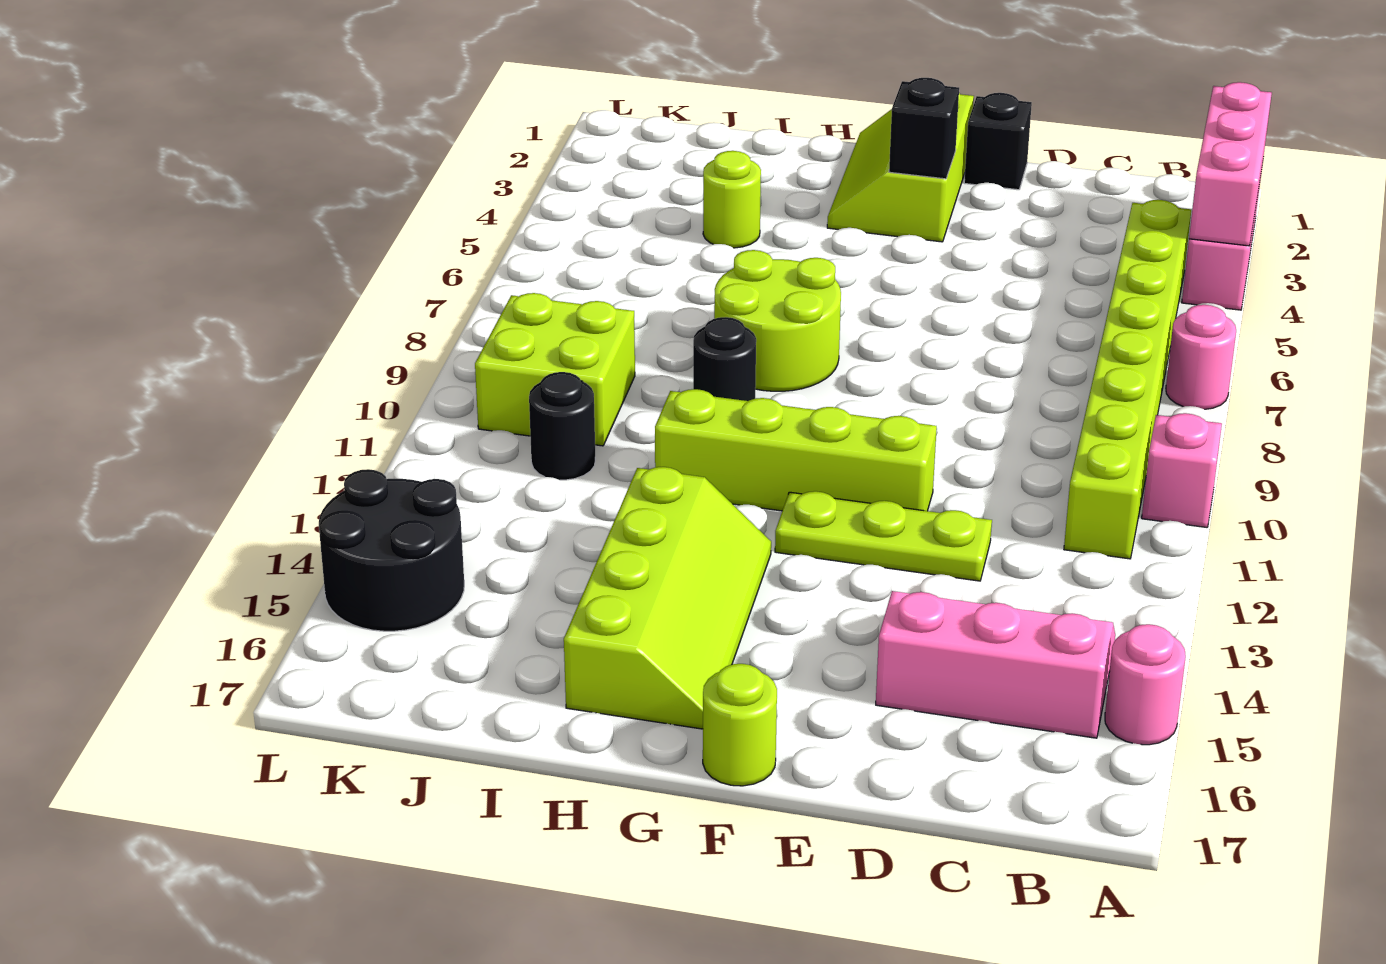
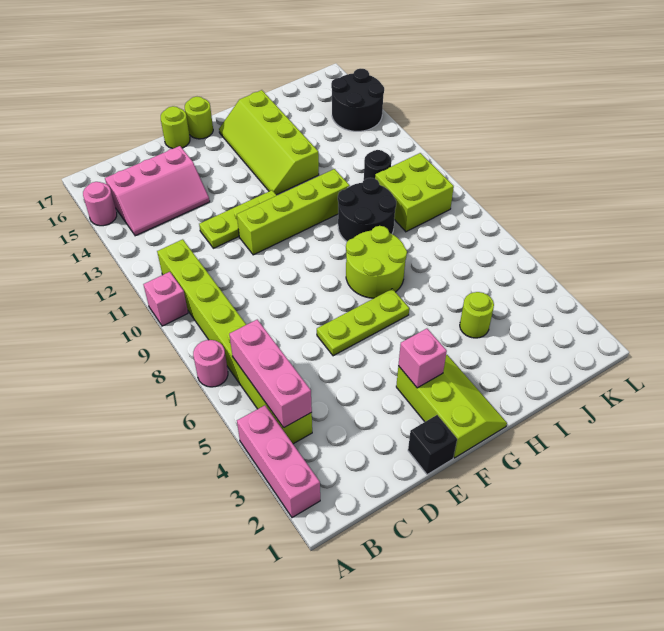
pink 1x3 brick [1189,82,1272,246] -> pink 1x3 brick moved to [229,320,312,428]
none -> lime 1x3 plate [317,289,409,356]
none -> lime 1x1 round brick [161,106,190,149]
black 1x1 brick [889,78,959,179] -> pink 1x1 brick [398,329,447,388]
black 1x1 round brick [693,317,756,401] -> black 2x2 round brick [338,178,396,241]

